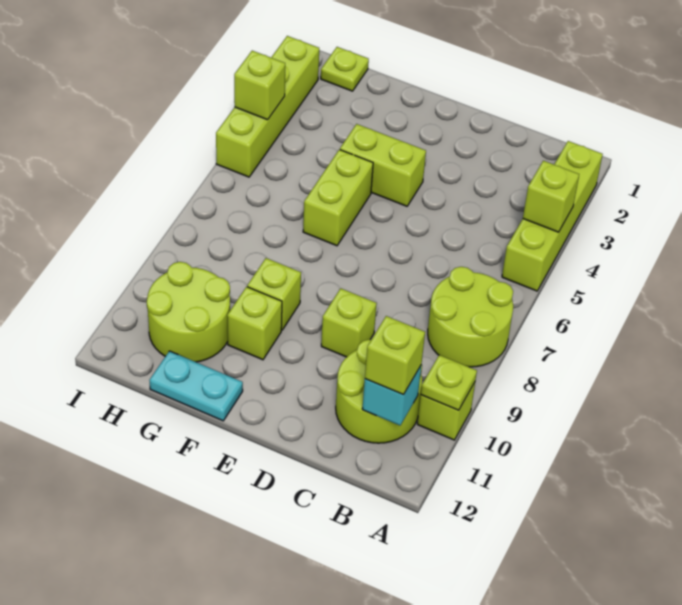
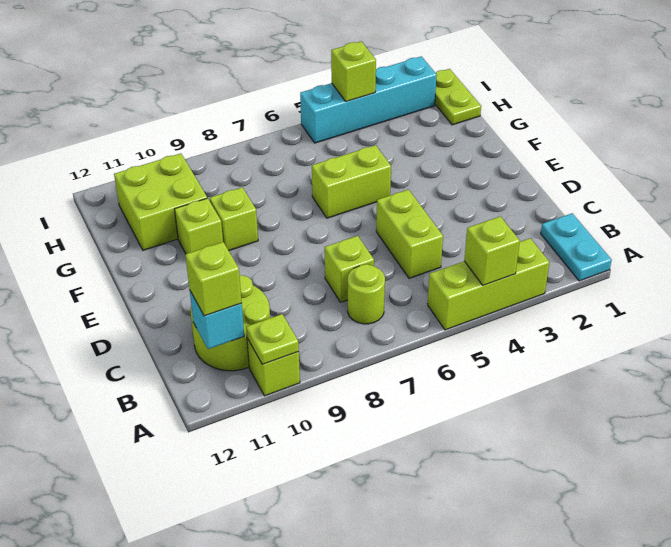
lime 1x4 brick [502,141,603,291] -> lime 1x3 brick [428,238,550,330]
lime 2x2 round brick [428,267,513,367] -> lime 1x1 round brick [348,264,385,324]
lime 1x1 brick [321,288,377,357] -> lime 1x1 brick moved to [325,236,374,302]
lime 1x2 brick [340,124,426,206] -> lime 1x2 brick moved to [376,190,443,278]
cyan 1x2 plate [149,351,243,421] -> cyan 1x2 plate moved to [541,213,612,281]
lime 2x2 round brick [147,262,230,362] -> lime 2x2 brick [114,153,207,250]
lime 1x1 plate [321,47,369,91] -> lime 1x2 plate [435,69,481,125]
lime 1x4 brick [216,36,319,177] -> cyan 1x4 brick [300,56,437,143]

